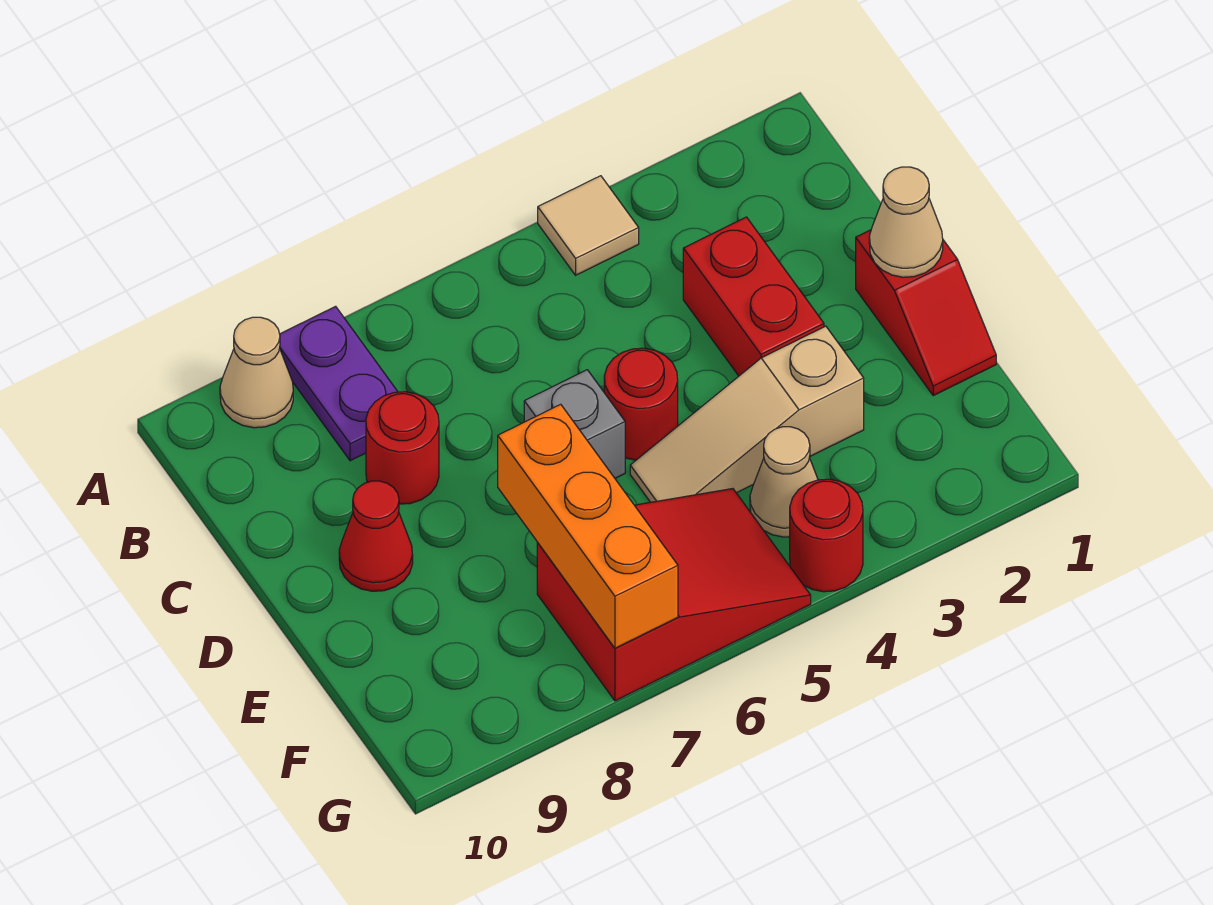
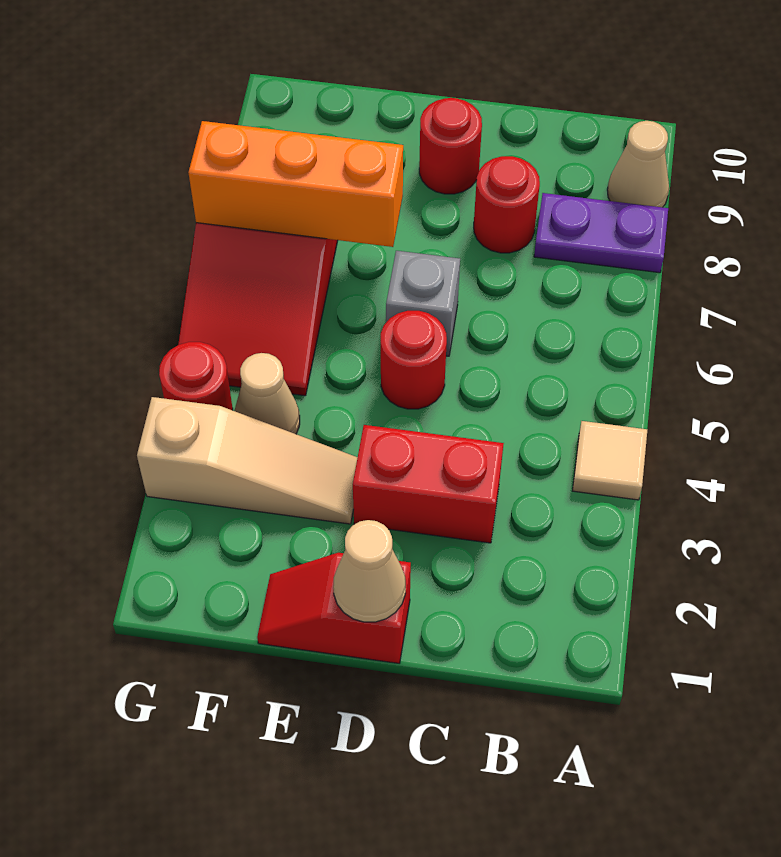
red 1x1 cone [339,481,413,591] -> red 1x1 round brick [419,98,482,194]
tan 1x3 slope [630,326,864,502] -> tan 1x3 slope turned to [137,397,358,524]

